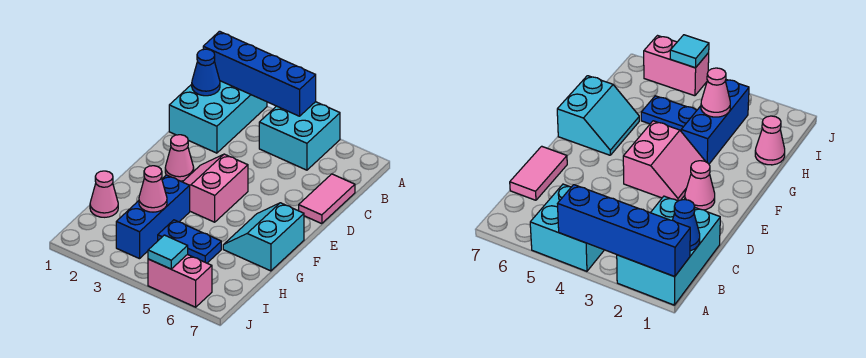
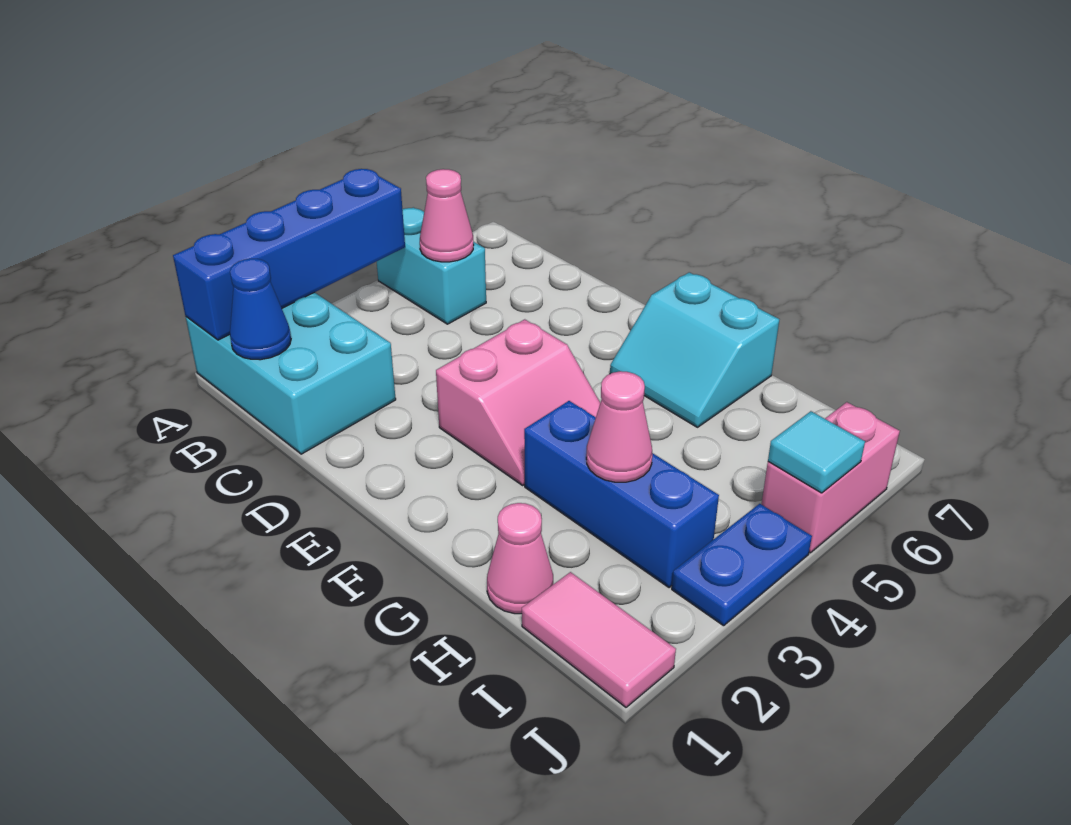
cyan 2x2 brick [259,102,340,170] -> cyan 1x2 brick [377,207,486,324]
pink 1x2 tile [299,174,355,224] -> pink 1x2 tile moved to [522,572,676,707]
pink 1x1 cone [165,135,194,181] -> pink 1x1 cone moved to [420,169,474,262]
pink 2x2 slope [183,154,248,222] -> pink 2x2 slope turned to [436,319,600,485]
blue 1x2 plate [158,220,221,263] -> blue 1x2 plate moved to [672,504,812,626]

